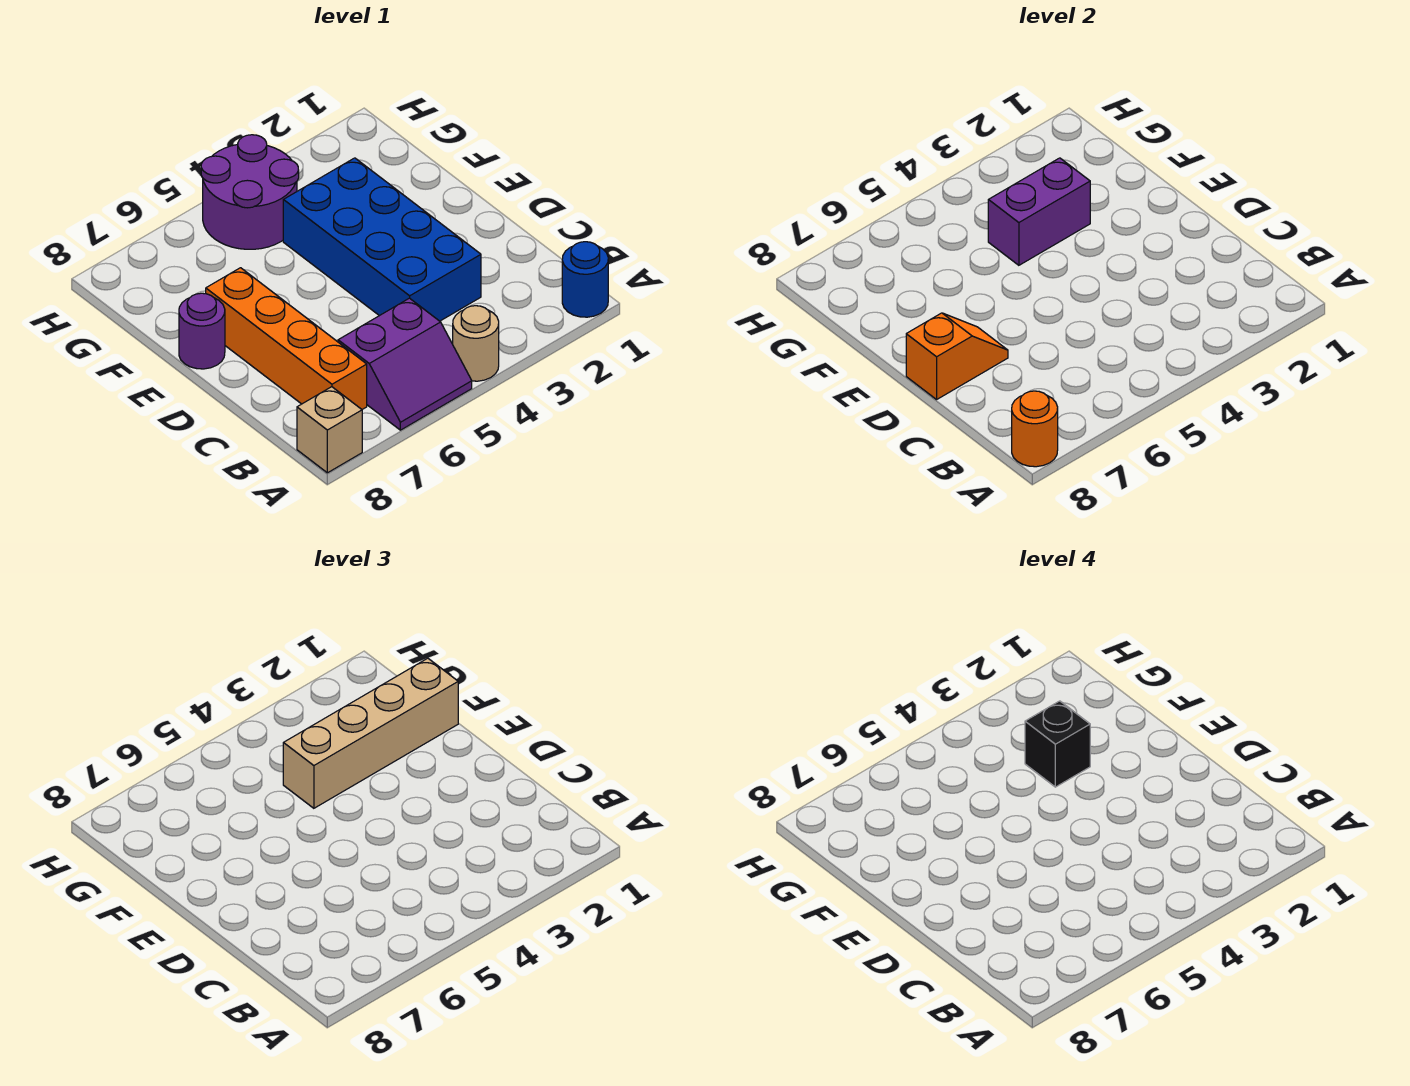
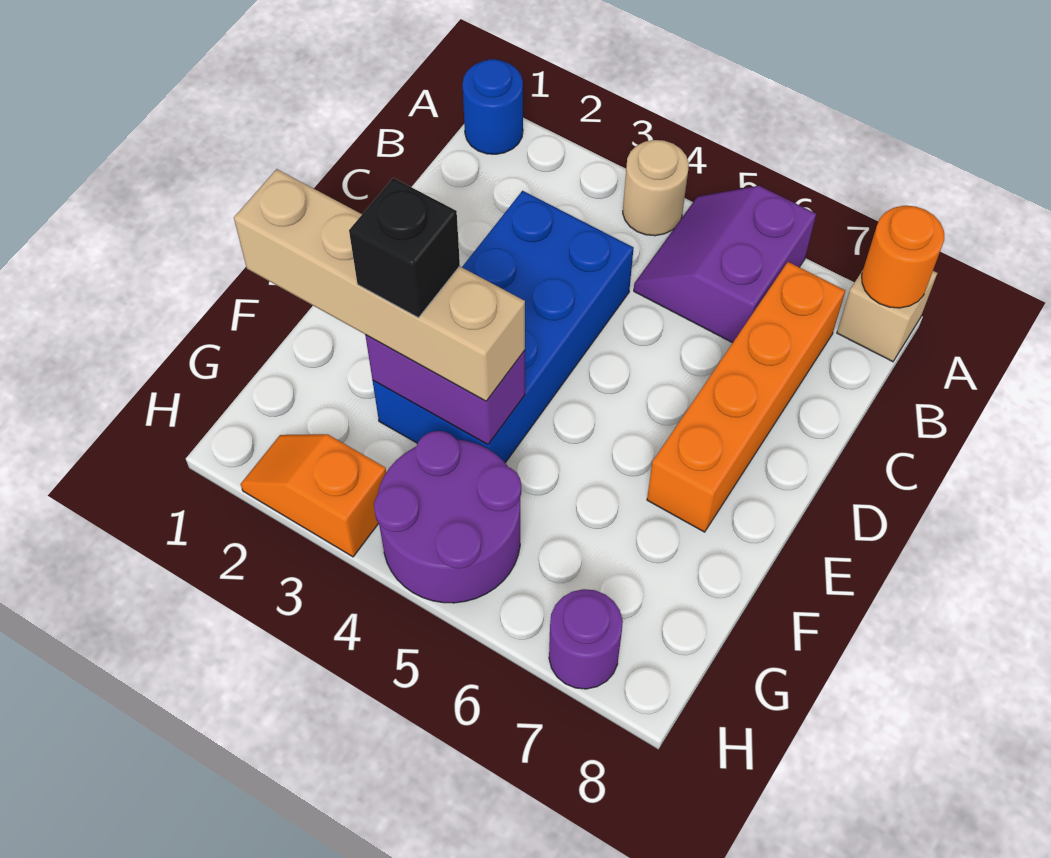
purple 2x2 slope [338,298,472,430] -> purple 2x2 slope turned to [634,186,816,343]
orange 1x2 slope [906,313,1008,399] -> orange 1x2 slope moved to [241,434,386,557]
purple 1x1 round brick [179,293,225,369] -> purple 1x1 round brick moved to [549,589,623,689]

